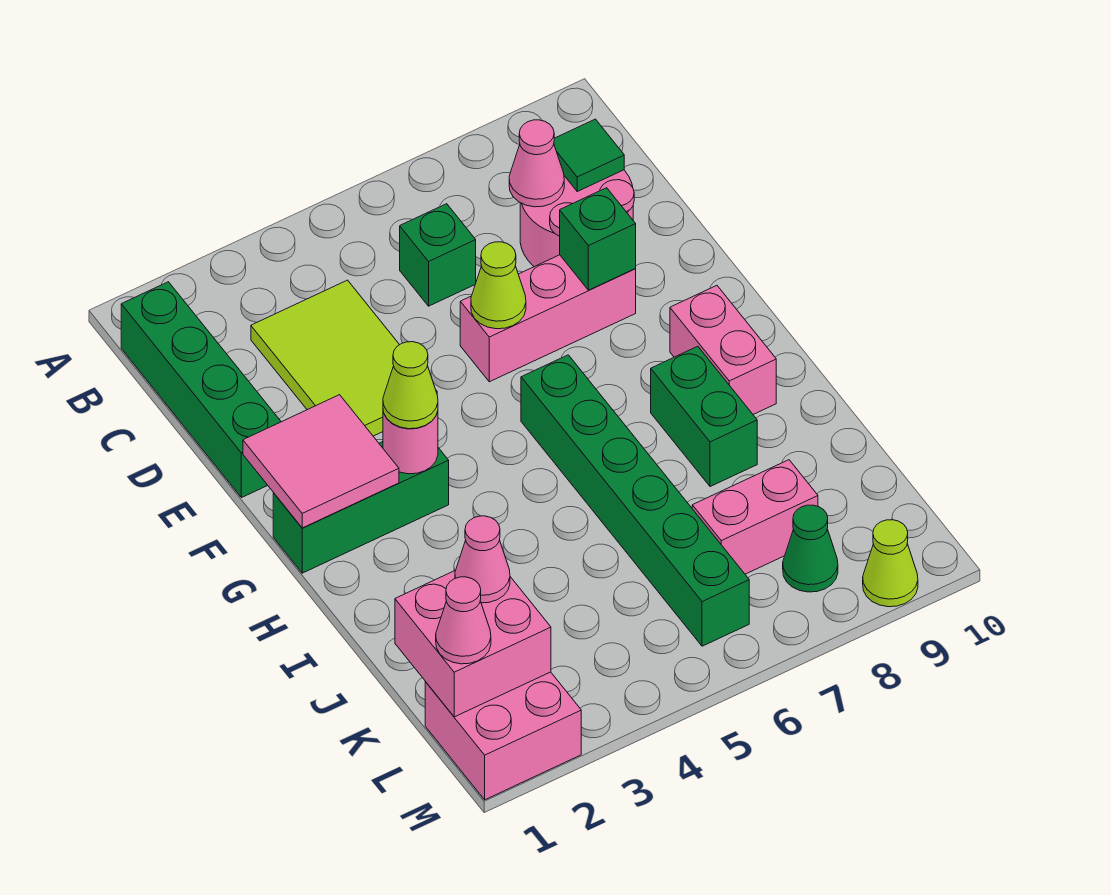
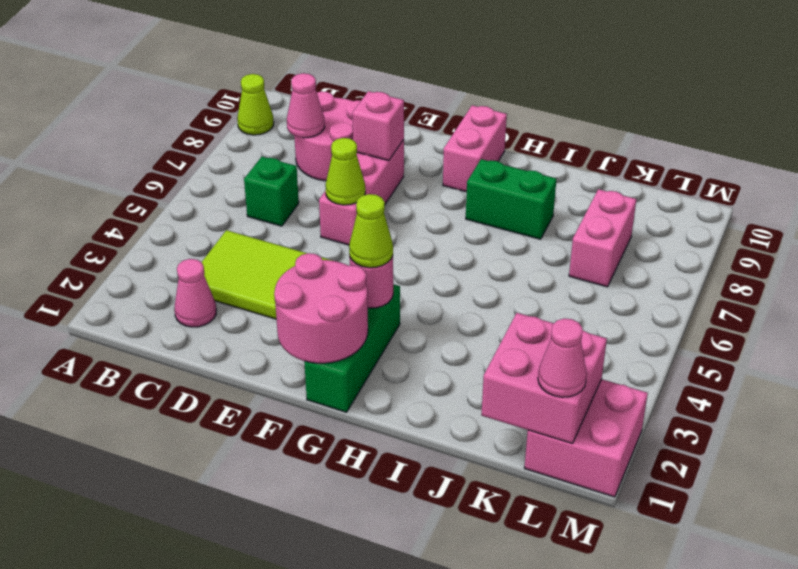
green 1x4 brick [121,282,281,498] -> none
green 1x1 tile [554,119,624,191] -> none
green 1x1 brick [560,188,636,290] -> pink 1x1 brick [352,91,404,161]
pink 2x2 tile [243,395,399,528] -> pink 2x2 round brick [274,253,368,363]
green 1x6 brick [521,355,749,646] -> none
pink 1x2 brick [670,286,776,414] -> pink 1x2 brick turned to [443,105,507,192]
pink 1x1 cone [455,516,510,603] -> pink 1x1 cone moved to [174,259,216,327]
green 1x1 cone [783,505,838,592] -> none
lime 1x1 cone [863,520,918,607] -> lime 1x1 cone moved to [237,74,274,135]

